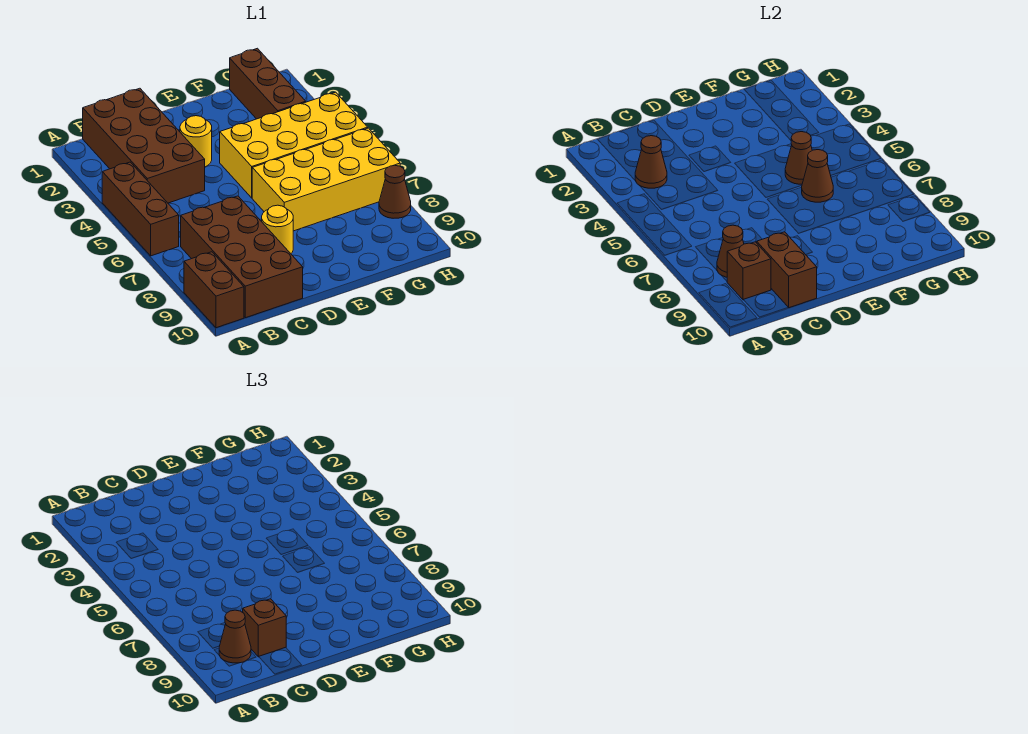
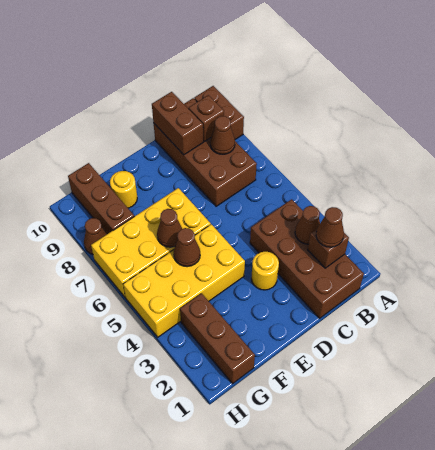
brown 1x3 brick [102,162,179,256] -> brown 1x3 brick moved to [68,163,134,234]
brown 1x1 cone [219,610,251,663] -> brown 1x1 cone moved to [316,207,344,247]
brown 1x1 brick [243,599,286,657] -> brown 1x1 brick moved to [308,229,349,268]
yellow 1x1 round brick [262,205,293,254] -> yellow 1x1 round brick moved to [110,171,137,208]

